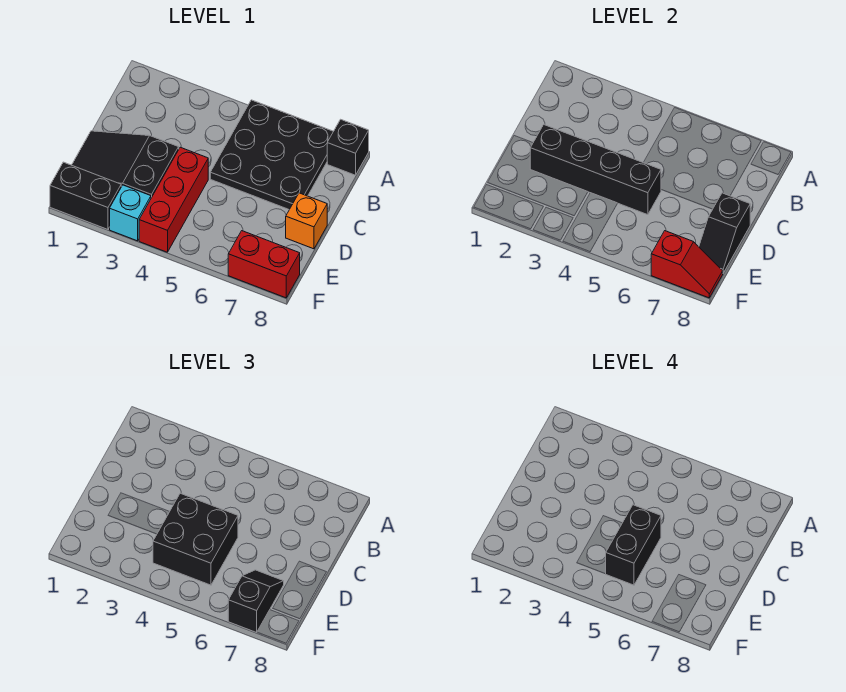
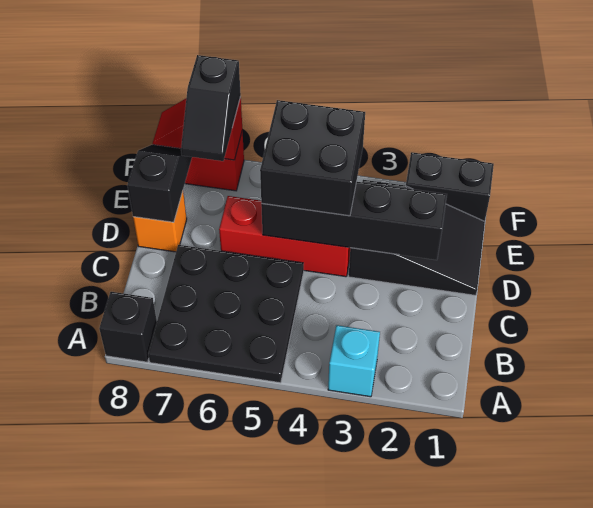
red 1x3 brick [139,147,208,252] -> red 1x3 brick turned to [219,196,350,277]
black 1x2 brick [606,505,661,585] -> none
cyan 1x1 brick [110,185,151,241] -> cyan 1x1 brick moved to [328,325,380,397]

